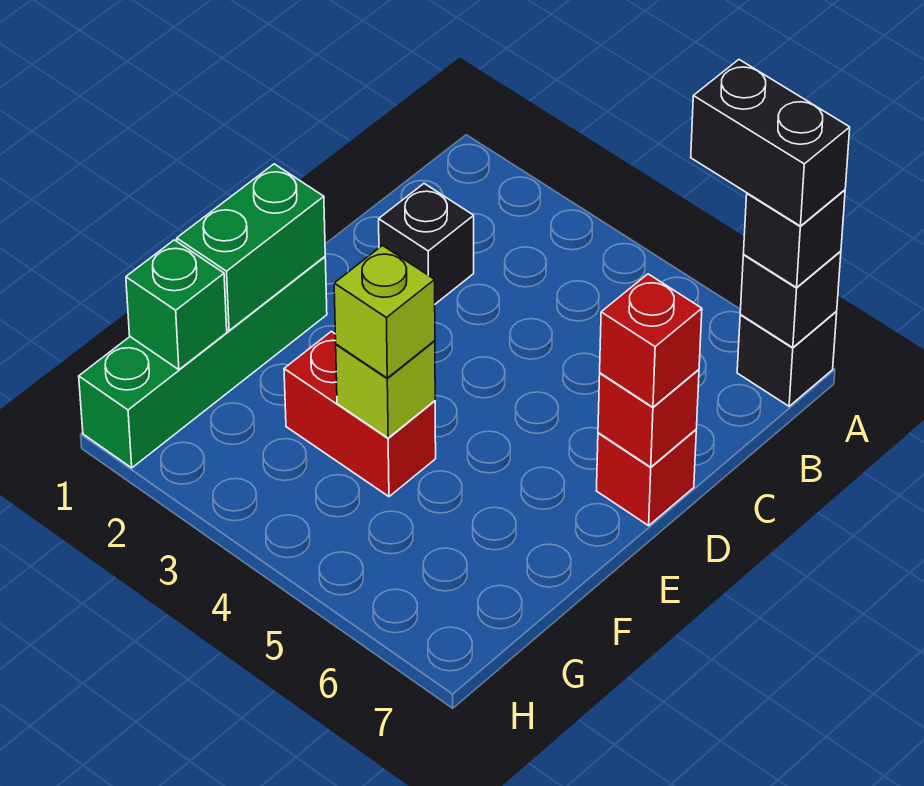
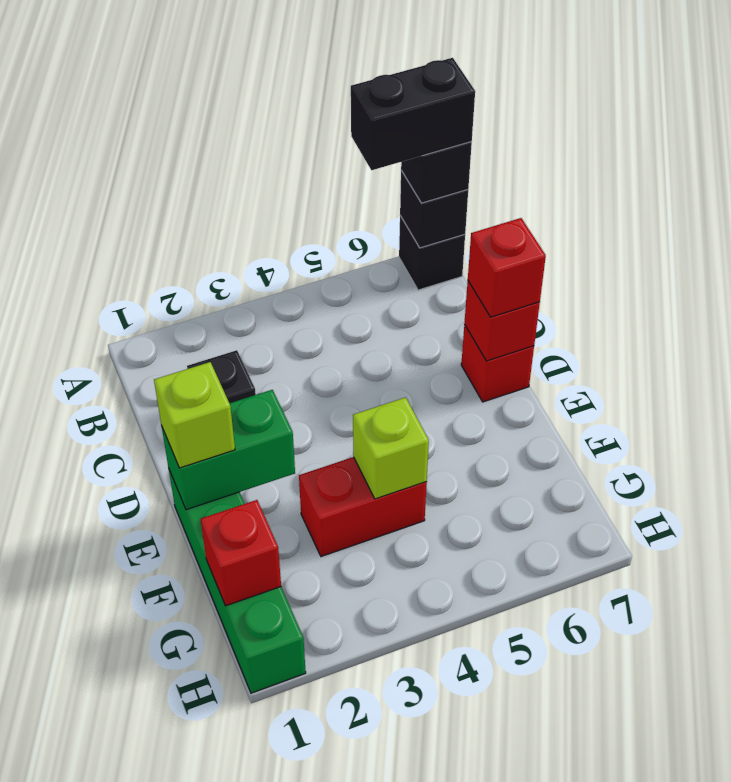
green 1x2 brick [177,164,325,331] -> green 1x2 brick turned to [162,390,295,510]
lime 1x1 brick [334,246,435,378] -> lime 1x1 brick moved to [154,362,235,468]
green 1x1 brick [126,240,227,370] -> red 1x1 brick [201,500,281,606]

